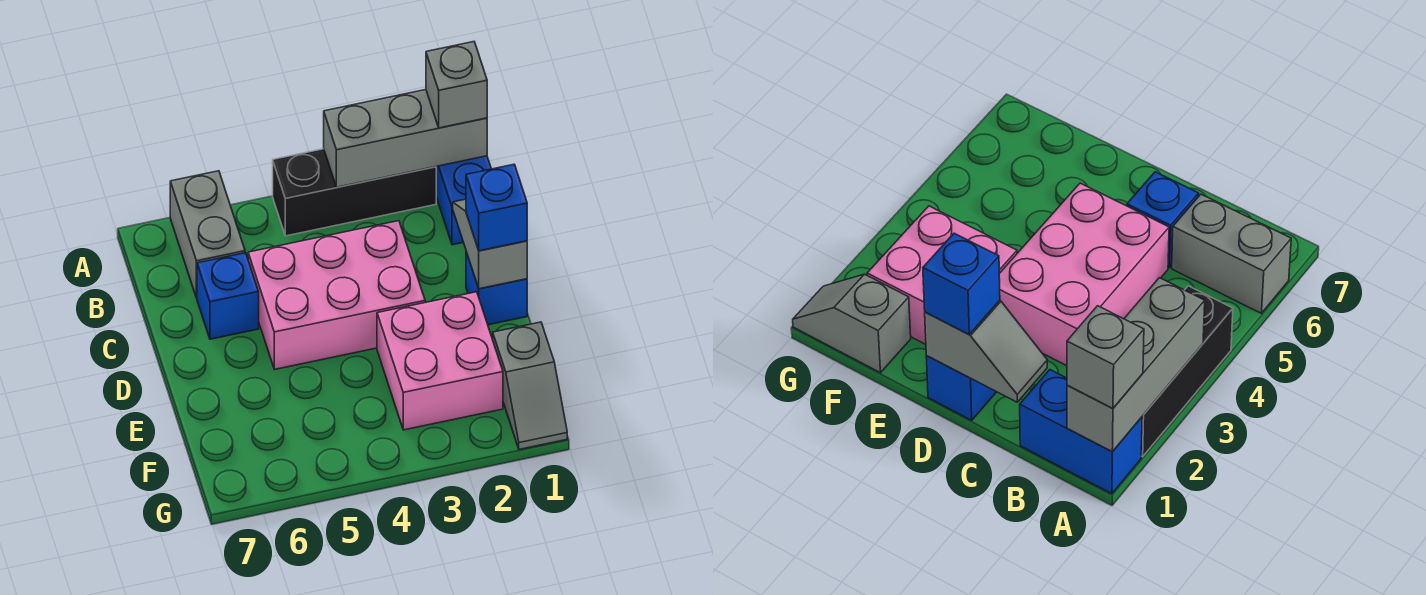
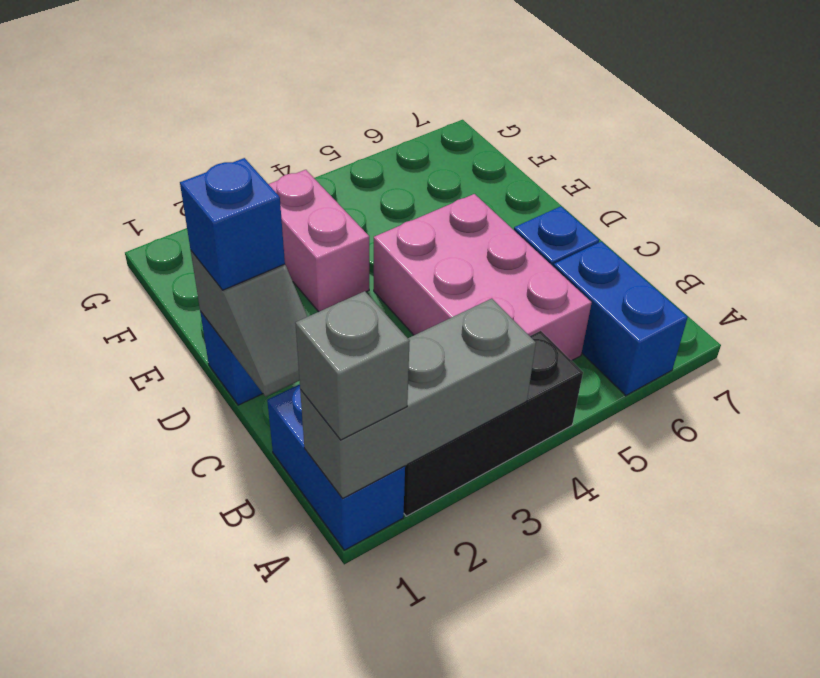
grey 1x2 brick [170,171,245,298] -> blue 1x2 brick [554,242,688,396]
pink 2x3 brick [248,221,425,369] -> pink 2x3 brick turned to [374,194,592,361]
pink 2x2 brick [377,292,503,430] -> pink 1x2 brick [269,170,369,312]
grey 1x2 slope [493,322,567,449] -> none

